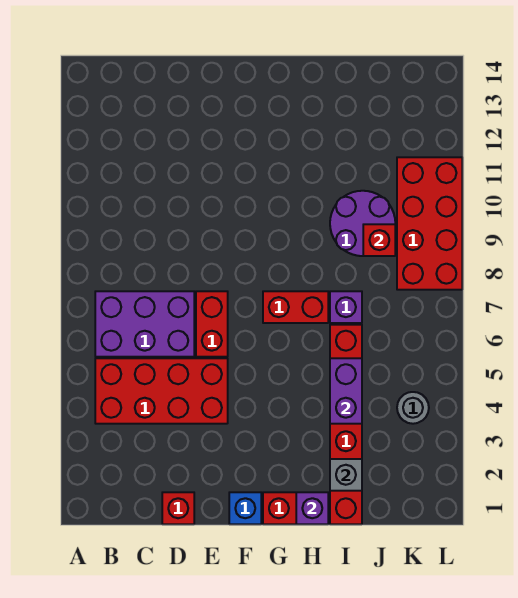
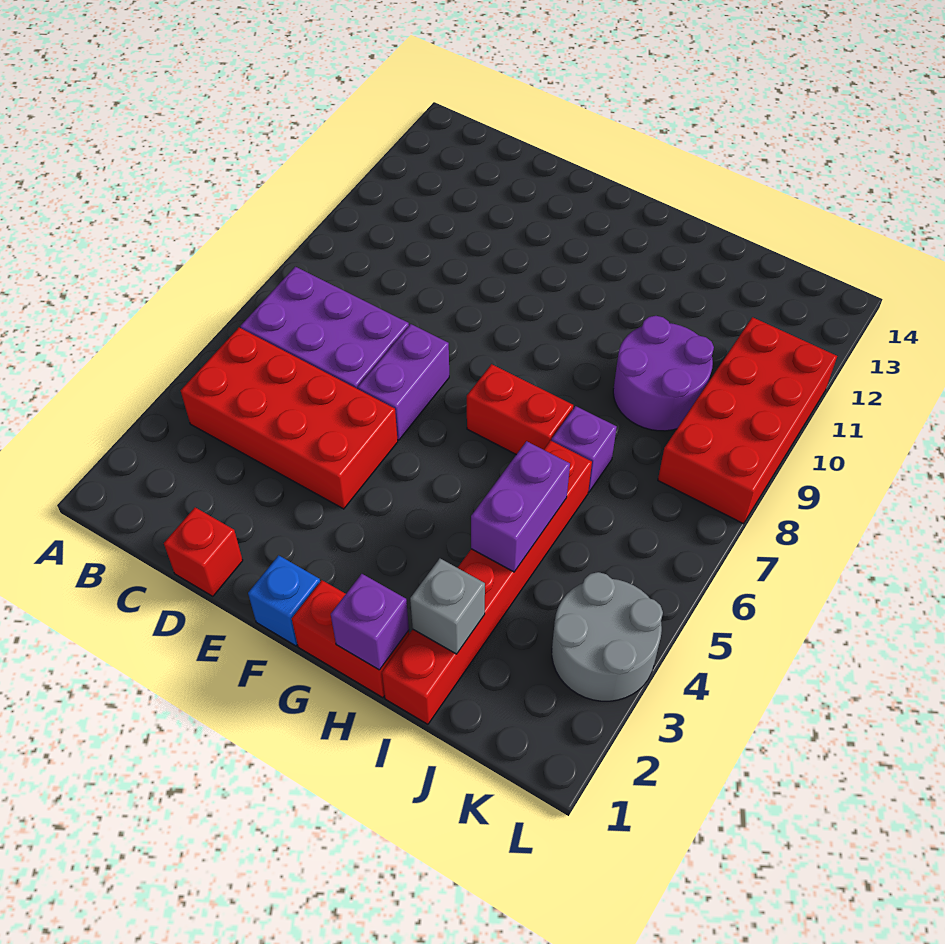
red 1x2 brick [196,291,228,357] -> purple 1x2 brick [358,324,449,440]
red 1x1 brick [363,224,395,256] -> none
grey 1x1 round brick [397,392,429,424] -> grey 2x2 round brick [552,572,663,701]

